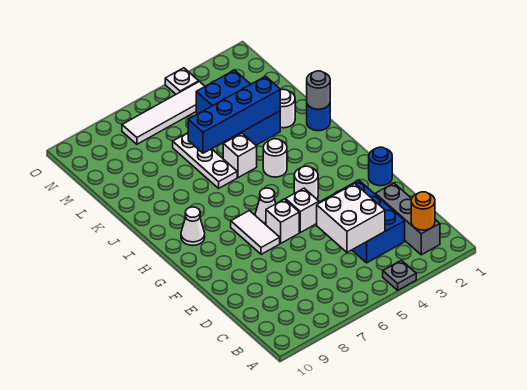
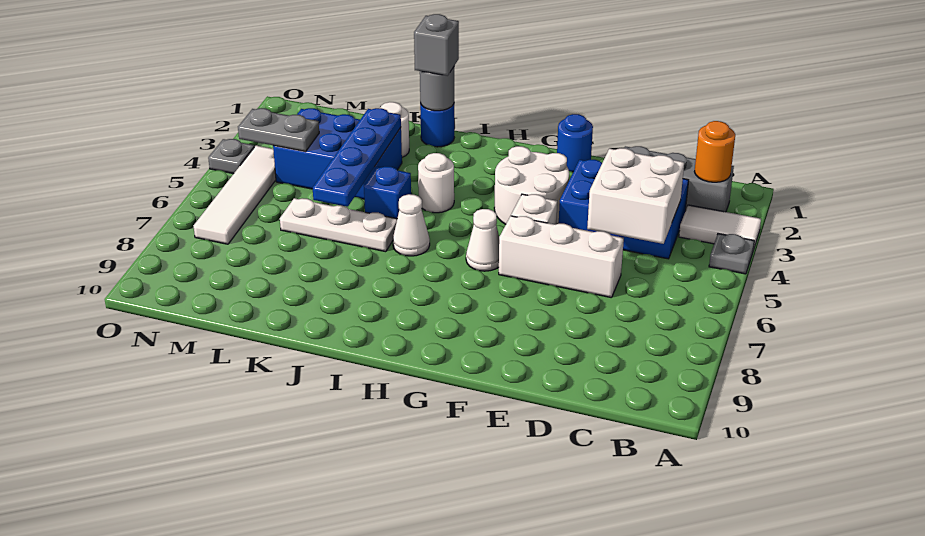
white 1x1 brick [266,199,299,243] -> white 1x3 brick [499,216,624,298]
white 1x2 tile [231,211,280,254] -> white 1x2 tile moved to [679,205,761,250]
white 1x1 round brick [294,166,318,199] -> white 2x2 round brick [494,146,569,224]
white 1x1 cone [181,207,205,245] -> white 1x1 cone moved to [393,194,430,256]
none -> grey 1x1 brick [414,14,459,76]
white 1x1 brick [223,133,257,178] -> blue 1x1 brick [364,167,411,219]
blue 1x4 brick [188,76,280,153] -> blue 1x4 plate [313,108,401,207]
none -> grey 1x2 plate [238,108,319,151]
white 1x1 plate [165,68,199,94] -> grey 1x1 plate [208,139,254,174]

